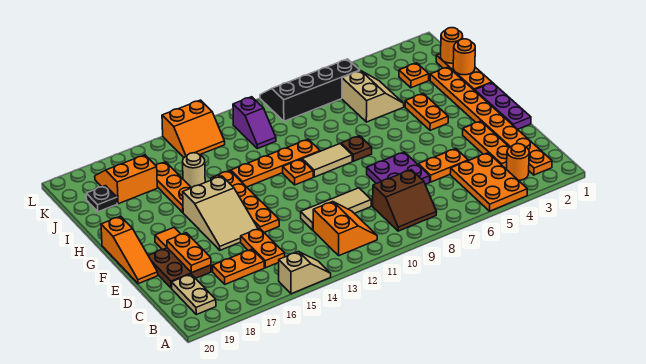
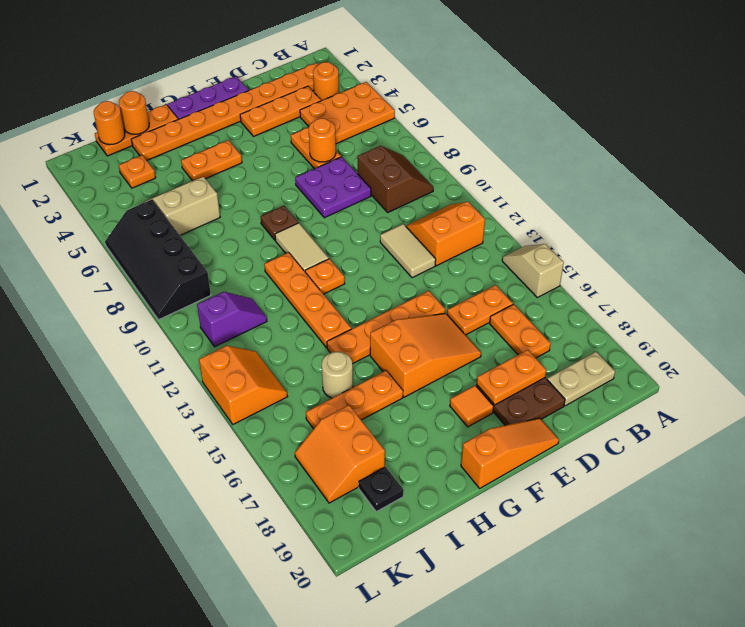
none -> orange 1x1 round brick [308,118,336,162]
tan 1x3 tile [301,188,371,230] -> tan 1x2 tile [380,224,436,278]
tan 2x3 slope [183,176,258,250] -> orange 2x3 slope [370,313,481,397]

